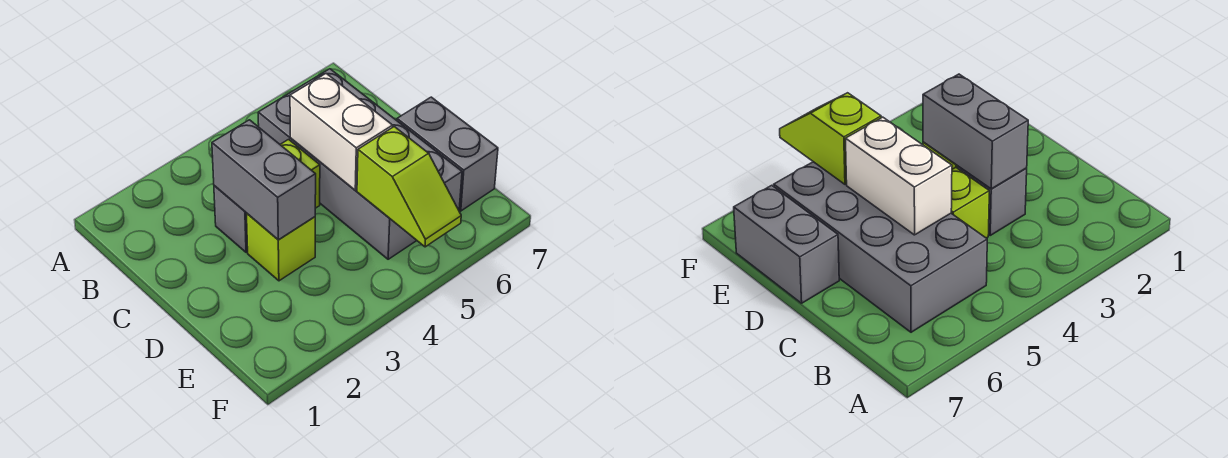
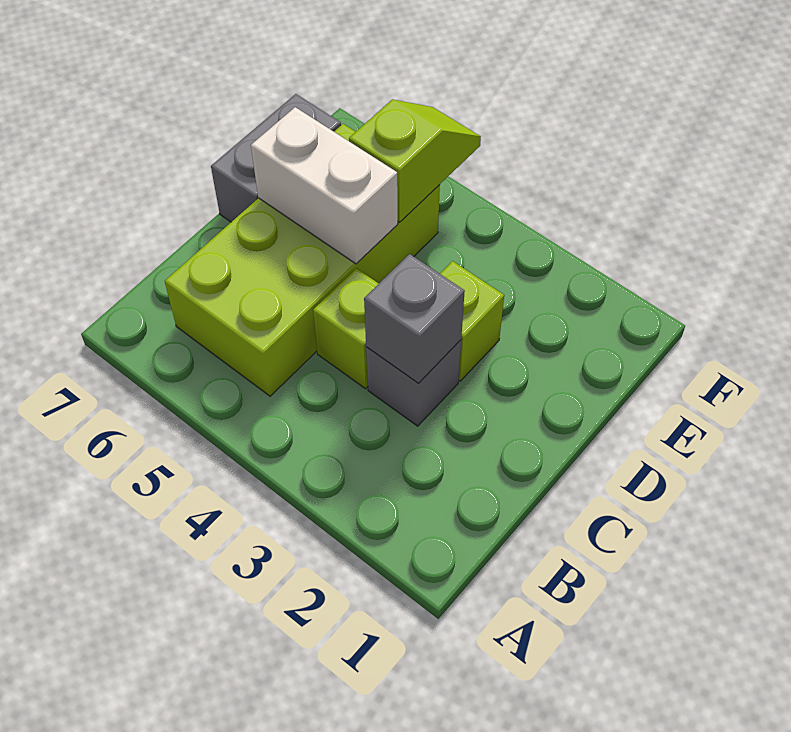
grey 2x4 brick [258,69,462,259] -> lime 2x4 brick [165,124,440,396]
grey 1x2 brick [212,120,316,240] -> grey 1x1 brick [364,254,465,383]
white 1x2 brick [290,74,393,190] -> white 1x2 brick turned to [251,107,398,264]

